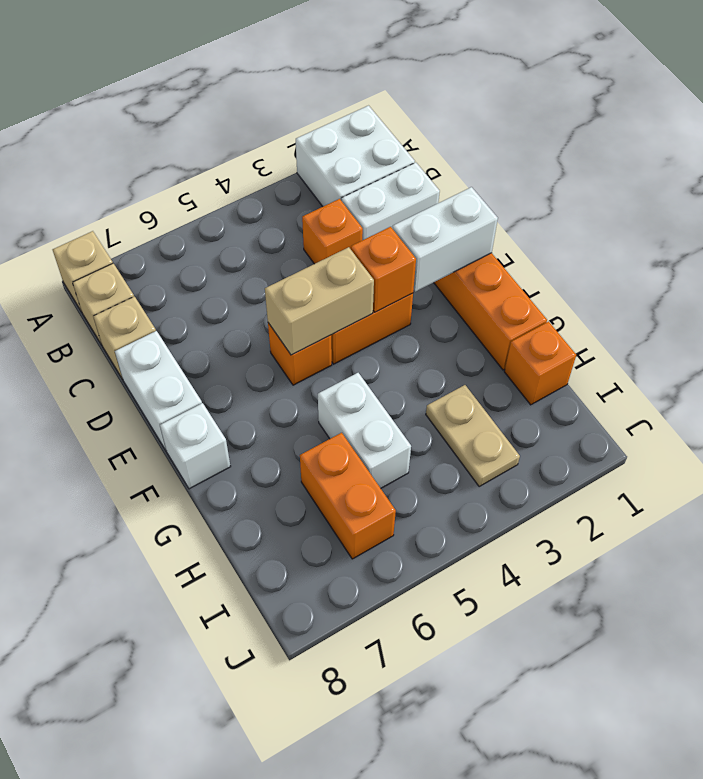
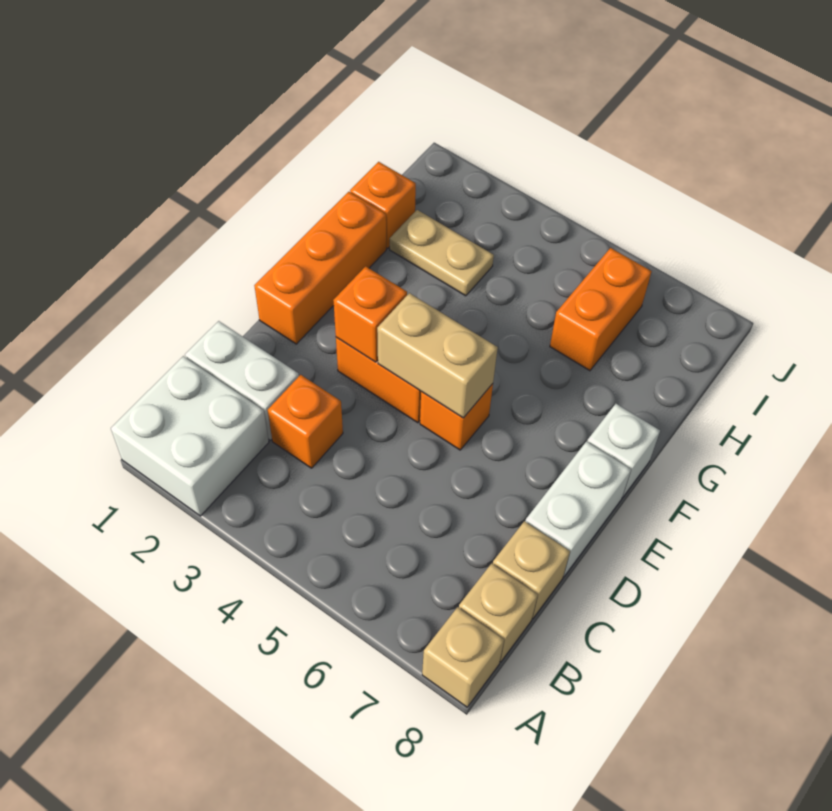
white 1x2 brick [392,187,498,292] -> none
white 1x2 brick [318,373,411,488] -> none
tan 1x2 plate [426,385,520,486] -> tan 1x2 plate turned to [390,210,494,296]

